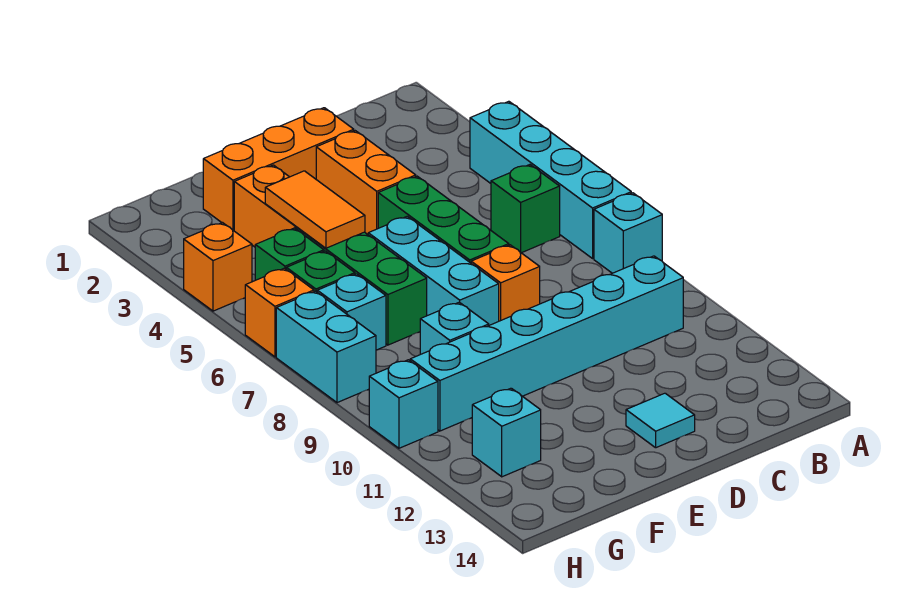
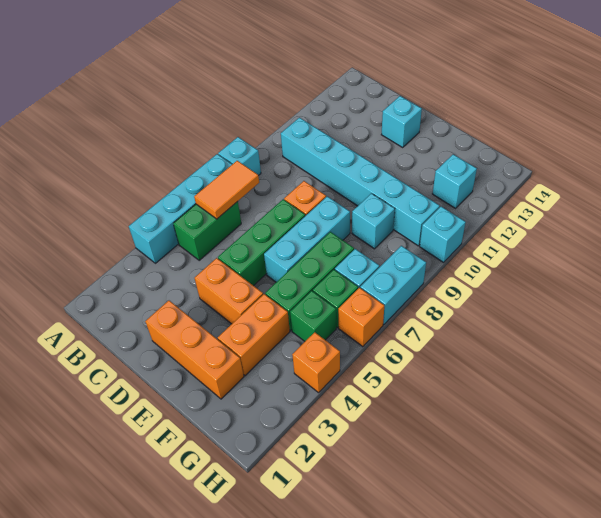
green 1x1 brick [491,165,560,253] -> green 1x2 brick [173,201,241,260]
orange 1x2 brick [316,131,416,234] -> orange 1x2 brick turned to [195,258,263,324]
cyan 1x1 tile [626,393,695,448] -> cyan 1x1 brick [381,96,422,147]
orange 1x2 tile [265,171,365,248] -> orange 1x2 tile moved to [194,161,259,219]

